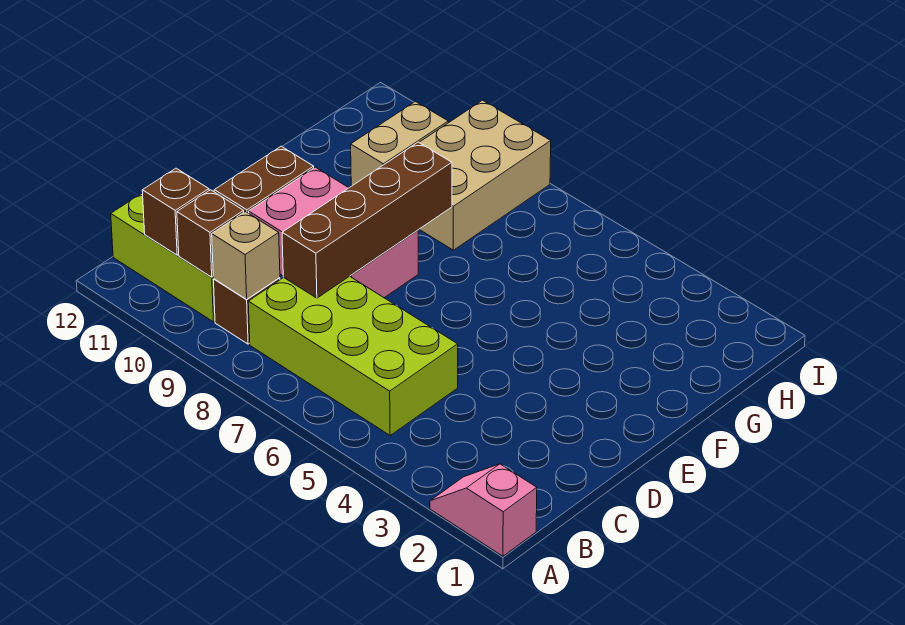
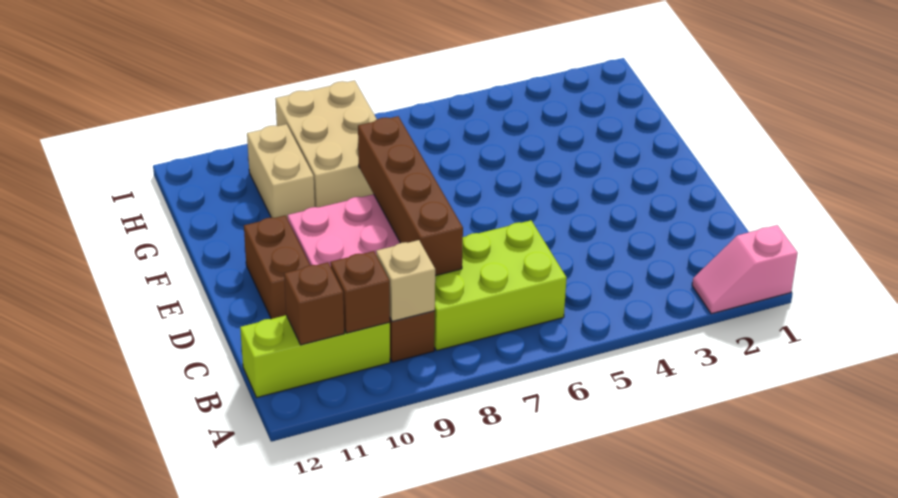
lime 2x4 brick [248,276,458,435] -> lime 2x3 brick [434,220,567,351]

